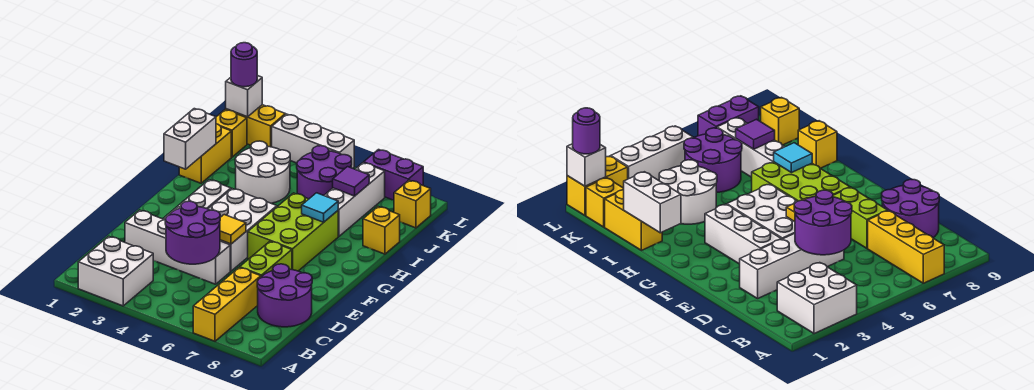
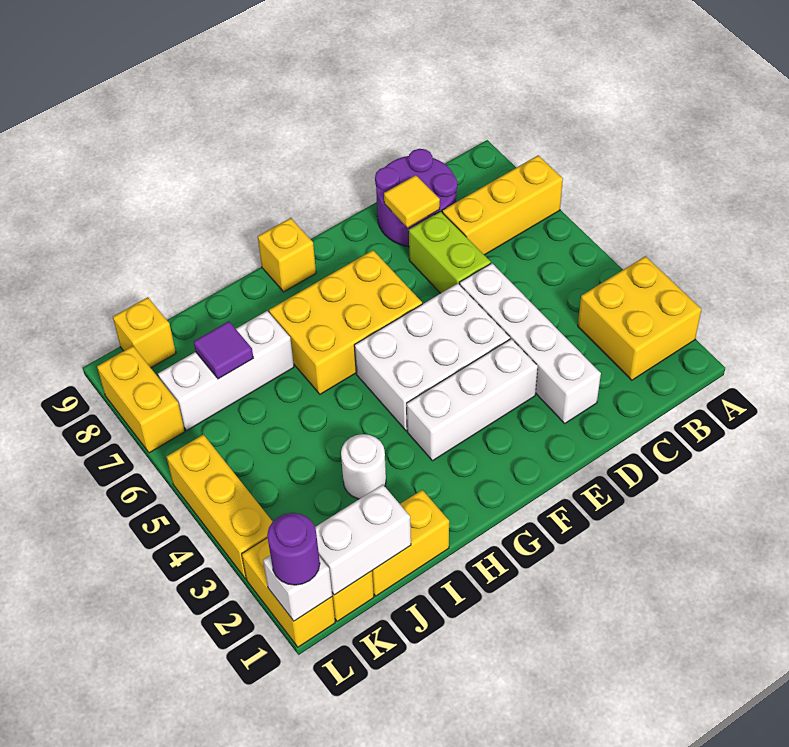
white 2x2 brick [78,236,153,306] -> yellow 2x2 brick [578,256,702,380]
purple 2x2 round brick [165,201,220,264] -> none
lime 1x2 brick [240,241,292,277] -> lime 1x2 brick turned to [409,211,491,293]
yellow 1x1 tile [220,215,246,244] -> yellow 1x1 tile moved to [384,175,440,227]
lime 2x3 brick [248,193,338,271] -> yellow 2x3 brick [269,250,422,394]
white 1x2 brick [164,109,216,169] -> white 1x2 brick moved to [315,484,411,595]
cyan 1x1 tile [302,193,338,222] -> none
white 2x2 round brick [235,141,290,203] -> white 1x1 round brick [341,434,386,499]
yellow 1x1 brick [363,207,400,254] -> yellow 1x1 brick moved to [258,218,316,292]
purple 2x2 round brick [297,146,352,199] -> none
white 1x3 brick [272,114,354,168] -> yellow 1x3 brick [166,434,273,579]
purple 1x2 brick [364,150,423,200] -> yellow 1x2 brick [97,346,185,453]

